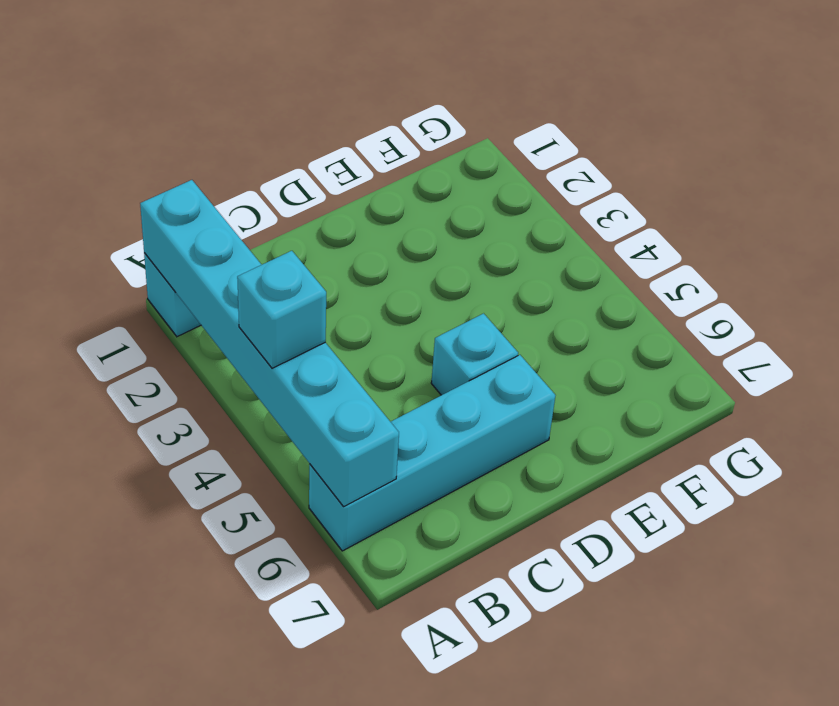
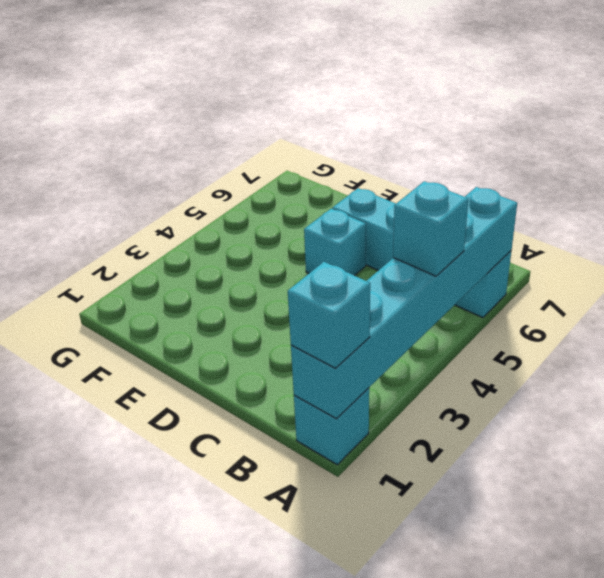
none -> cyan 1x1 brick [288,262,370,368]

